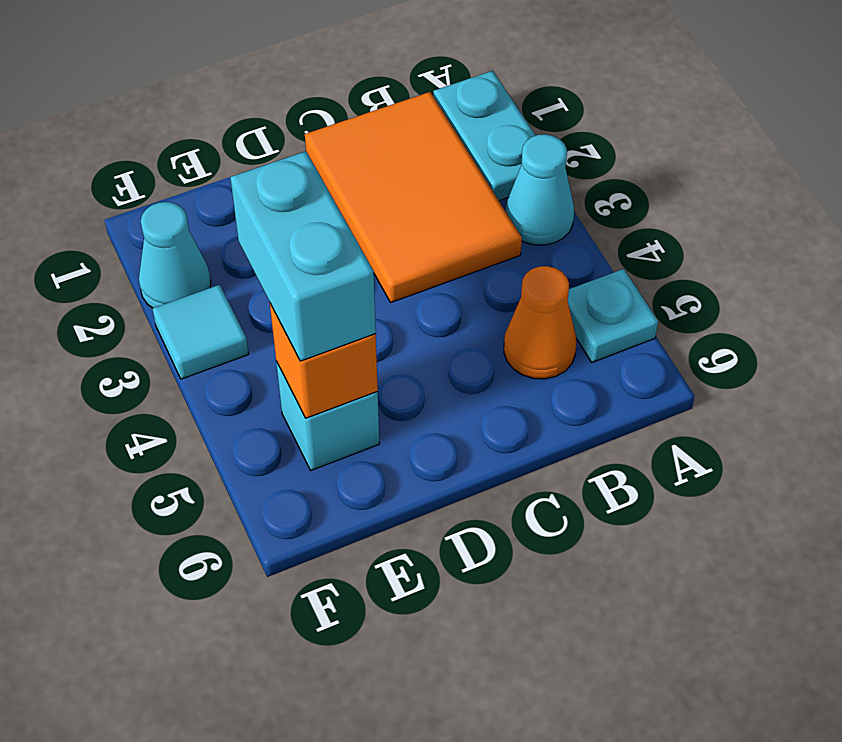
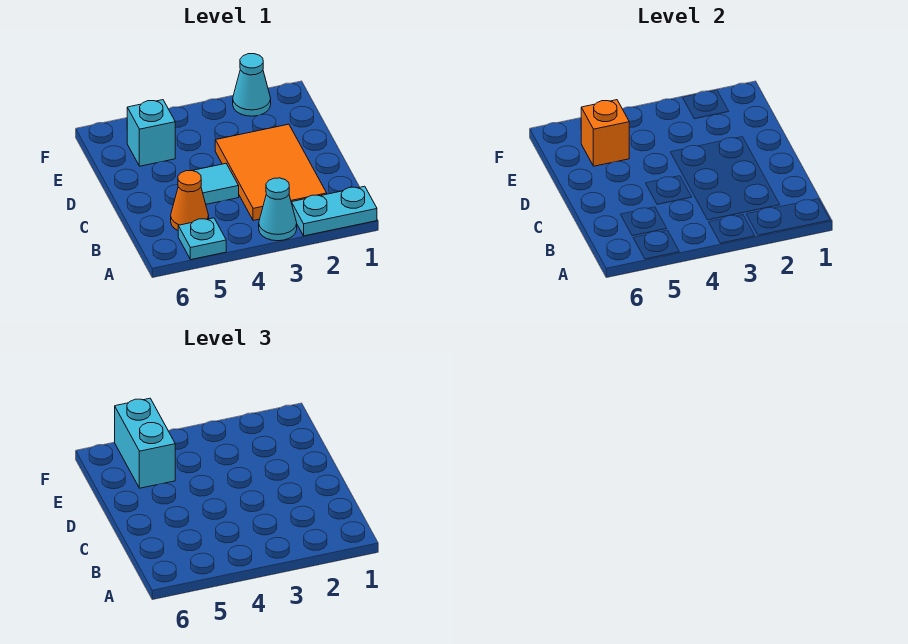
orange 2x3 tile [305,92,522,303] -> orange 2x3 tile turned to [215,124,327,221]
cyan 1x2 brick [230,151,376,361] -> cyan 1x2 brick turned to [115,398,175,488]
cyan 1x1 tile [152,285,248,379] -> cyan 1x1 tile moved to [193,164,239,204]

